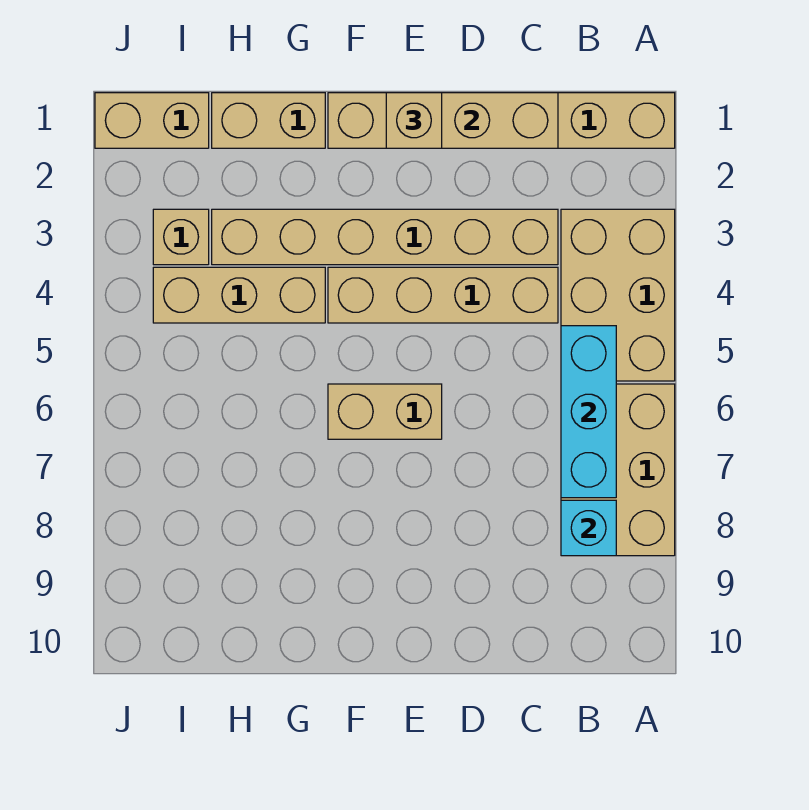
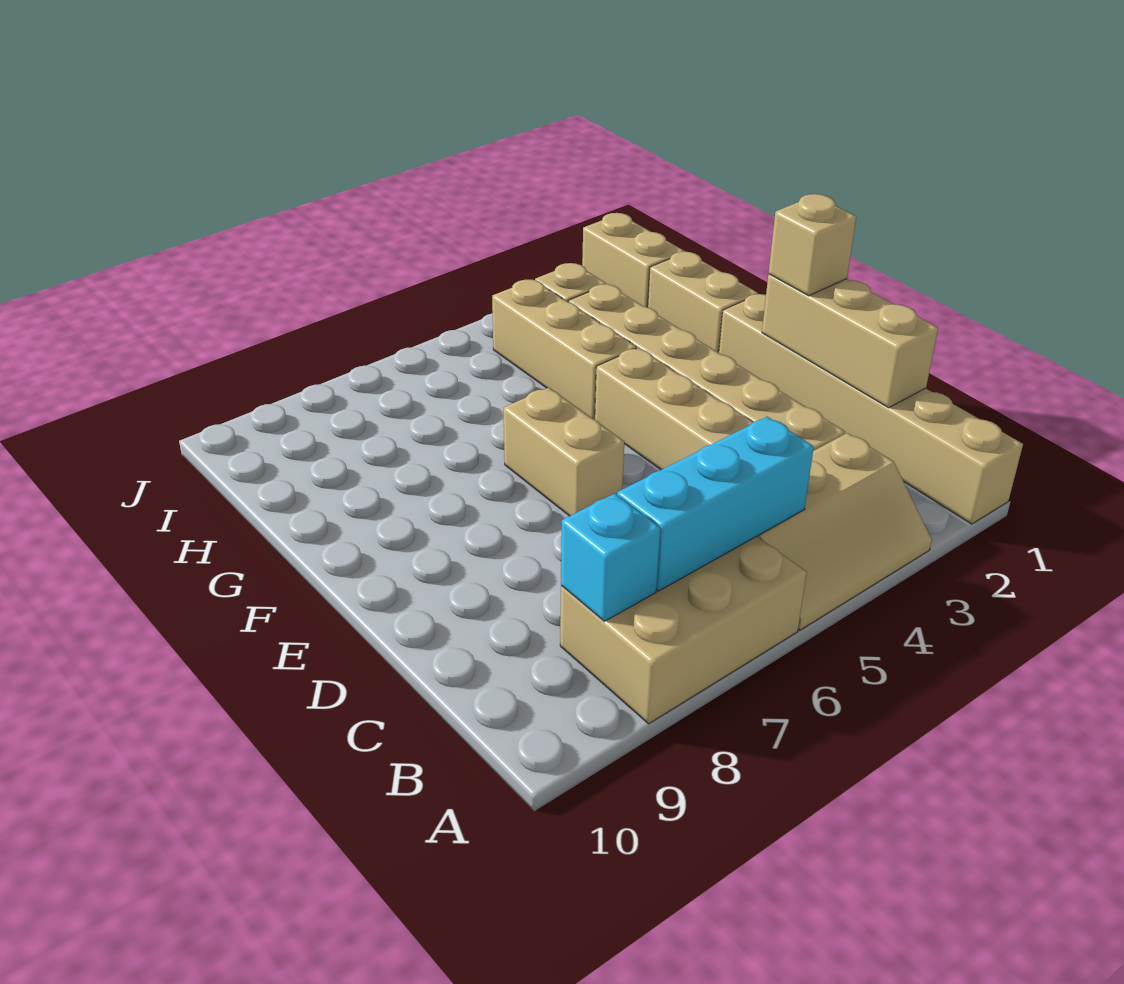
tan 2x3 brick [561,209,675,381] -> tan 2x3 slope [757,433,932,630]

